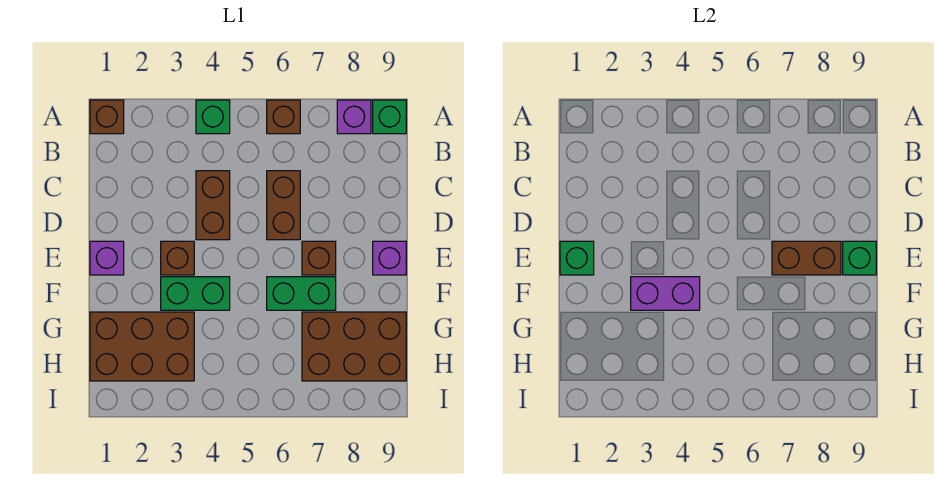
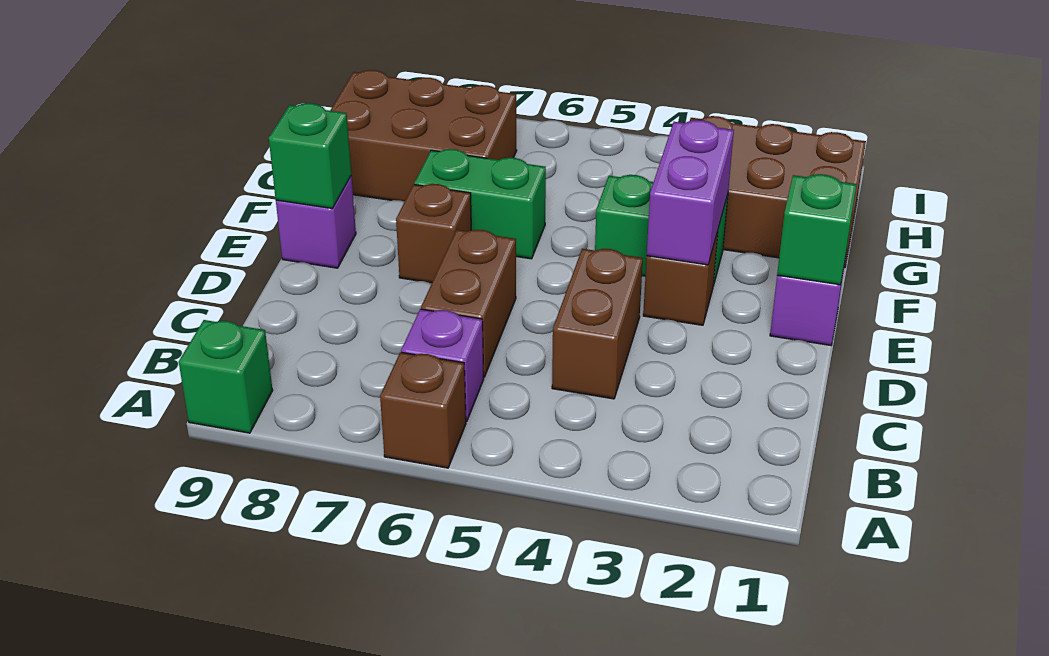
brown 1x1 brick [90,100,124,134] -> none
green 1x1 brick [196,100,230,134] -> none
purple 1x1 brick [337,100,371,134] -> purple 1x1 brick moved to [401,309,484,422]
brown 1x2 brick [772,241,841,275] -> none
purple 1x2 brick [631,277,700,310] -> purple 1x2 brick turned to [647,120,734,265]

